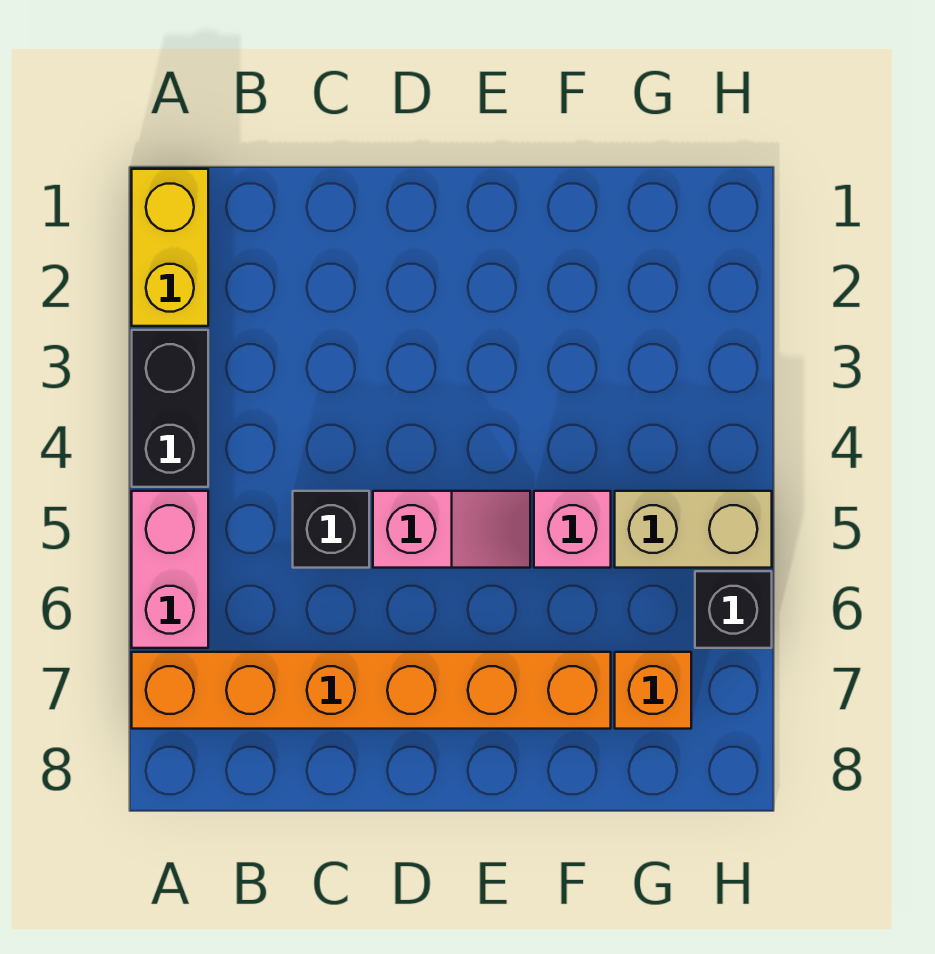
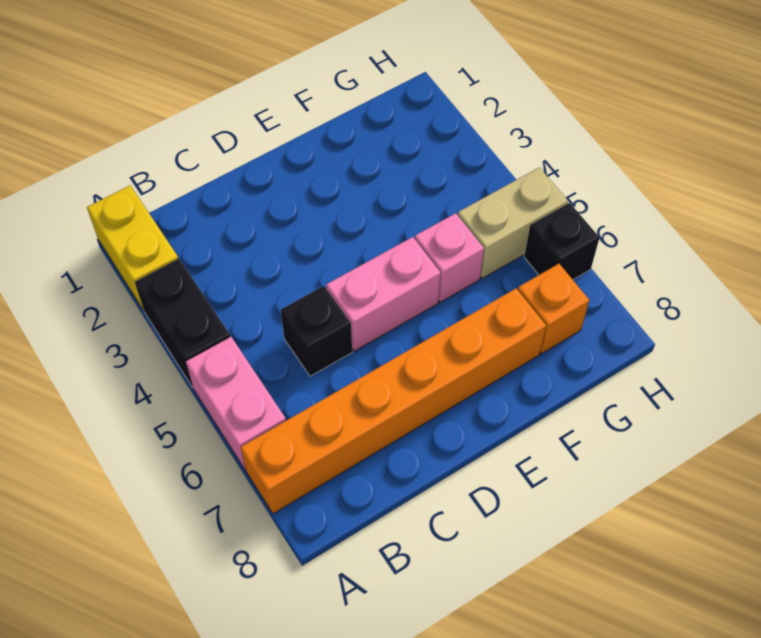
pink 1x2 slope [373,491,530,568] -> pink 1x2 brick [326,237,441,351]

